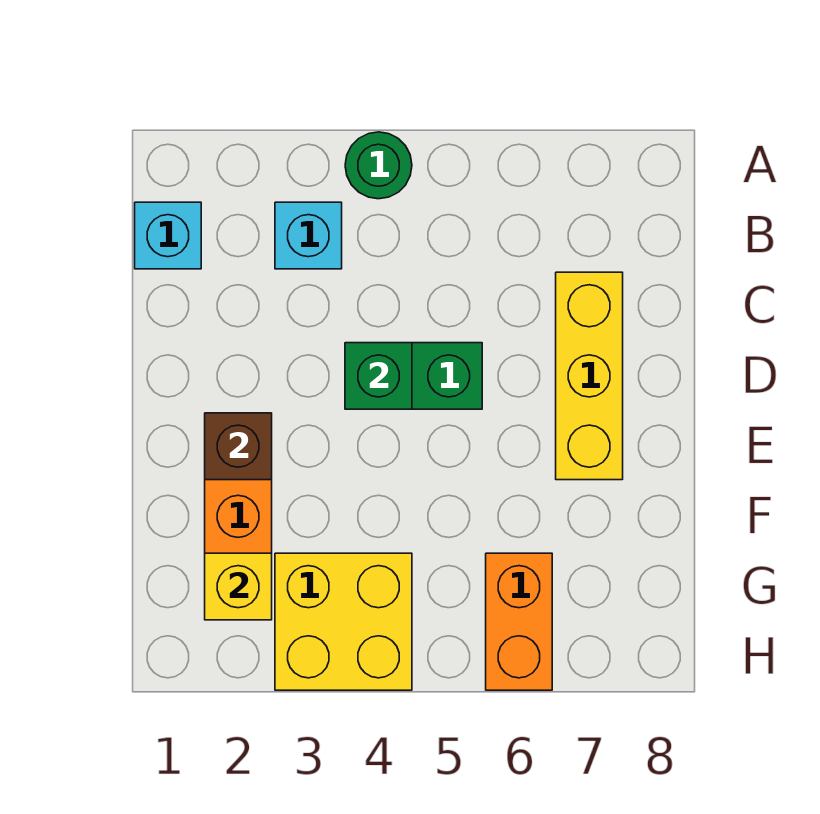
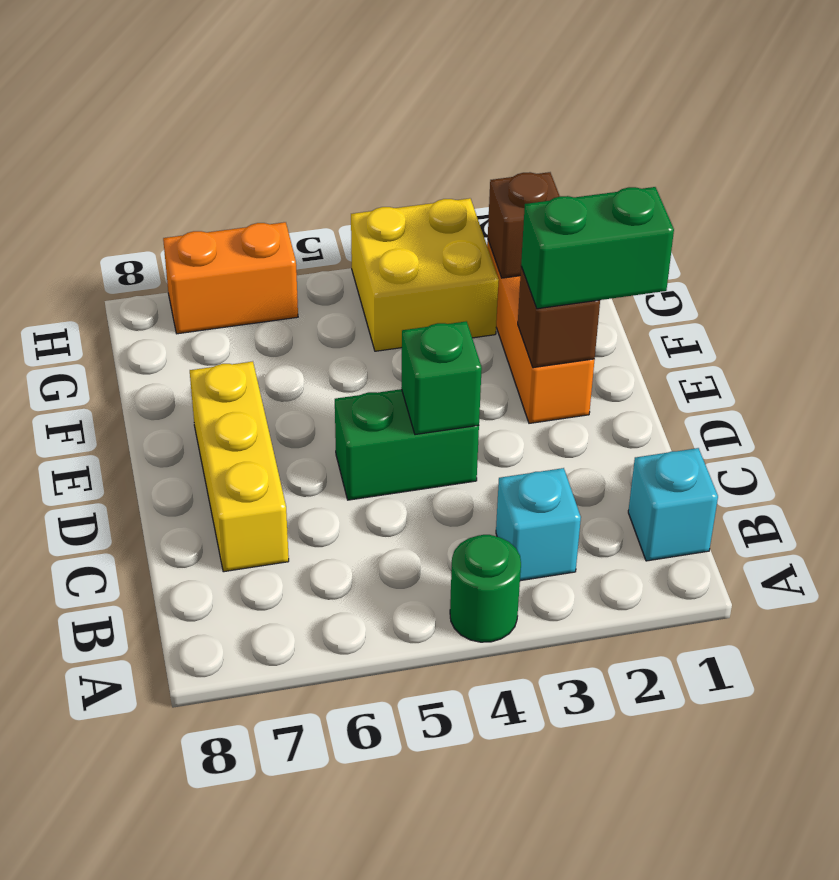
none -> green 1x2 brick [521,187,674,309]
yellow 1x1 brick [205,553,272,620] -> brown 1x1 brick [488,172,560,278]
orange 1x2 brick [486,553,552,690] -> orange 1x2 brick turned to [163,222,298,334]

